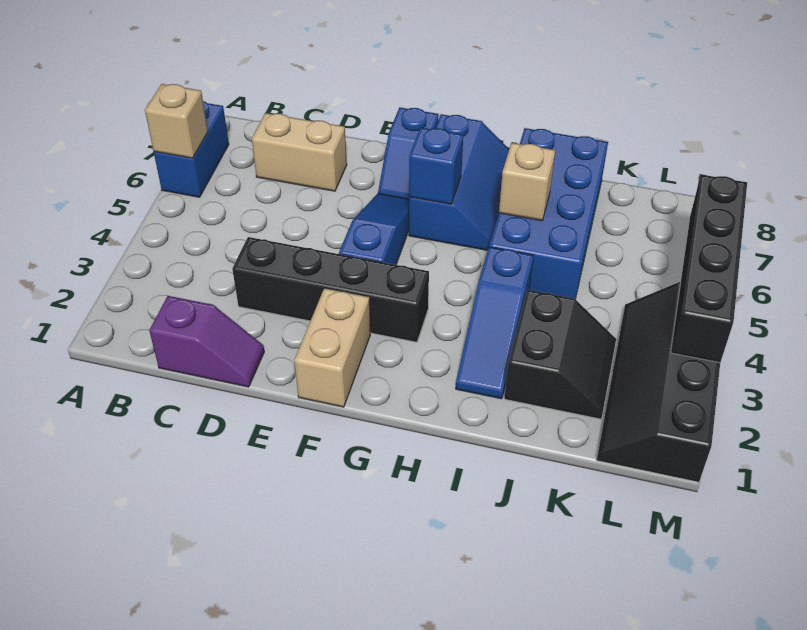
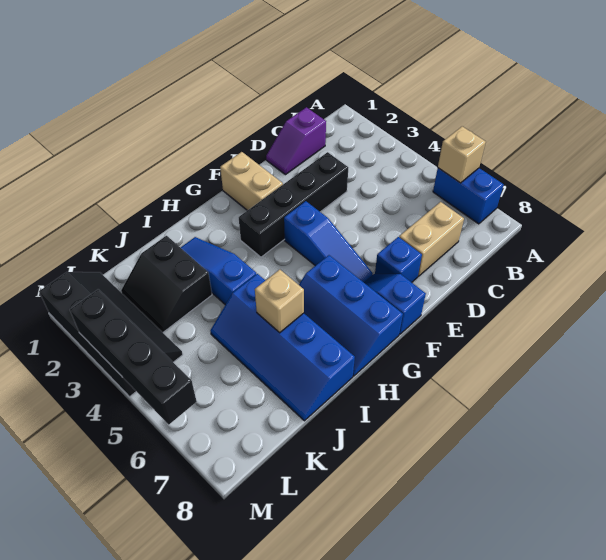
blue 1x1 brick [409,128,463,204] -> blue 1x1 brick moved to [375,237,422,282]
blue 2x4 brick [489,128,608,299] -> blue 2x4 slope [210,274,355,421]

